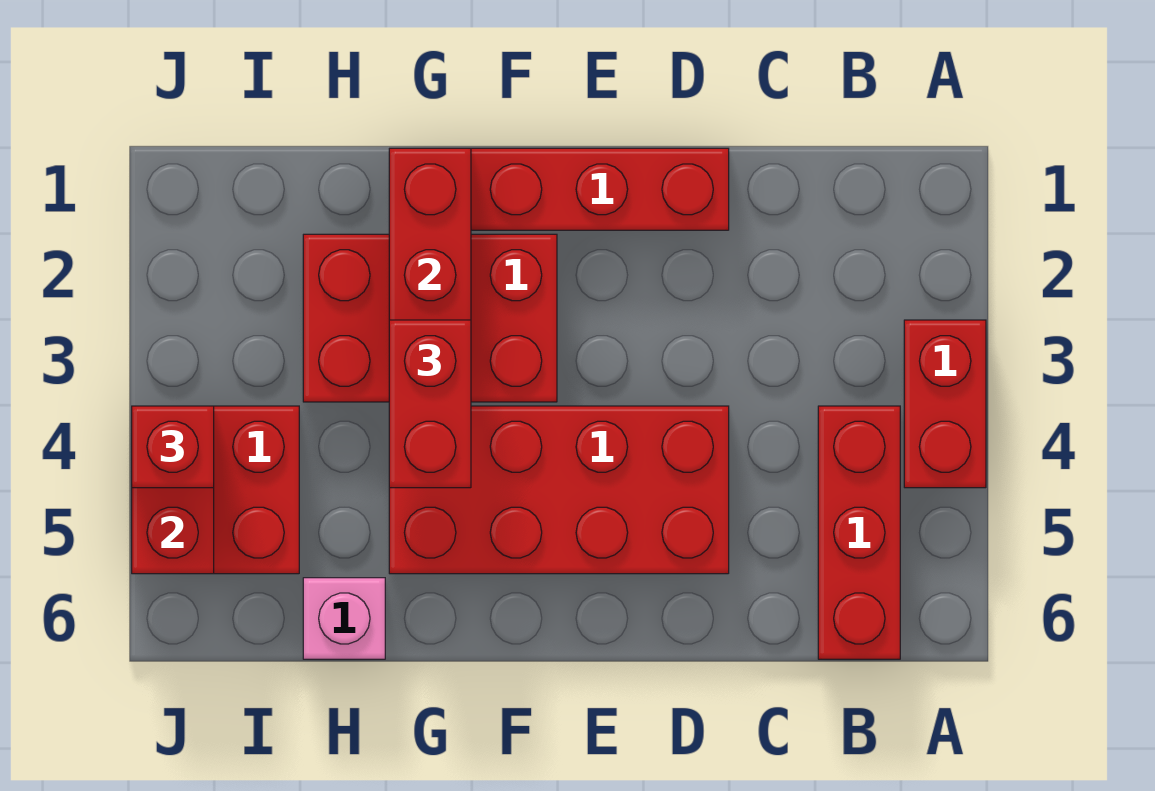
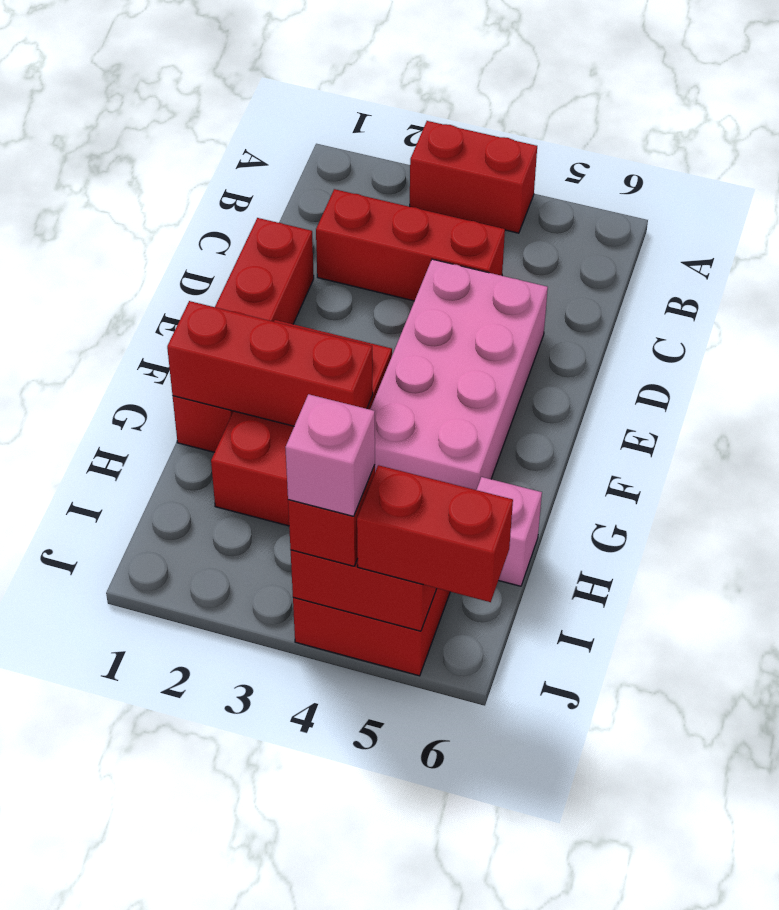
red 1x3 brick [818,406,900,659] -> red 1x3 brick moved to [316,189,505,301]
red 2x4 brick [389,406,729,574] -> pink 2x4 brick [370,259,548,490]
red 1x2 brick [389,320,471,488] -> red 1x2 brick moved to [357,465,513,602]
none -> pink 1x1 brick [285,394,375,516]

